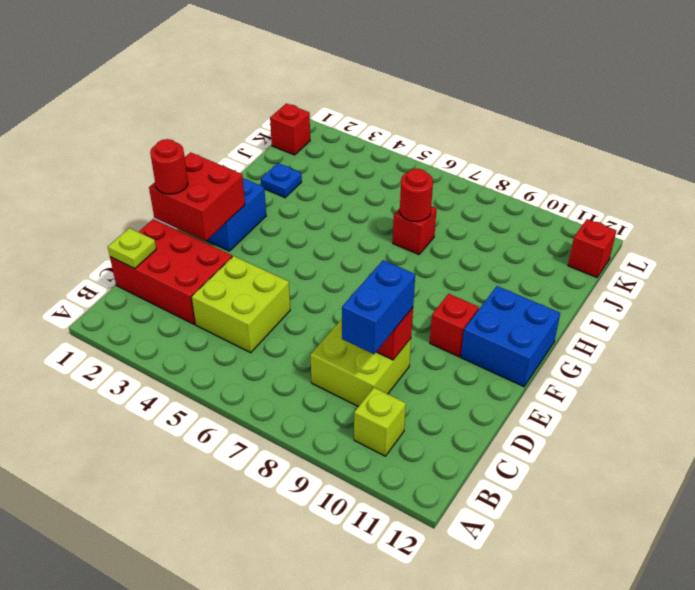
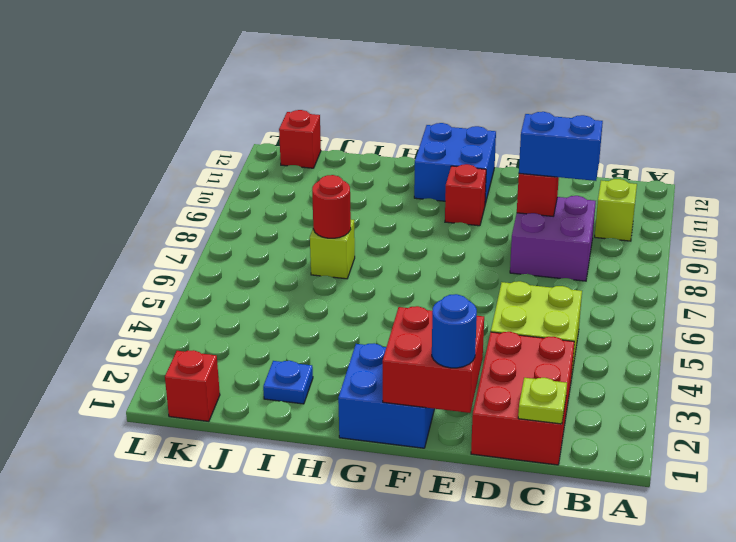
lime 2x2 brick [310,319,411,407] -> purple 2x2 brick [510,196,596,281]
red 1x1 round brick [150,139,188,194] -> blue 1x1 round brick [432,294,477,368]
red 1x1 brick [393,206,437,255] -> lime 1x1 brick [310,220,355,279]

